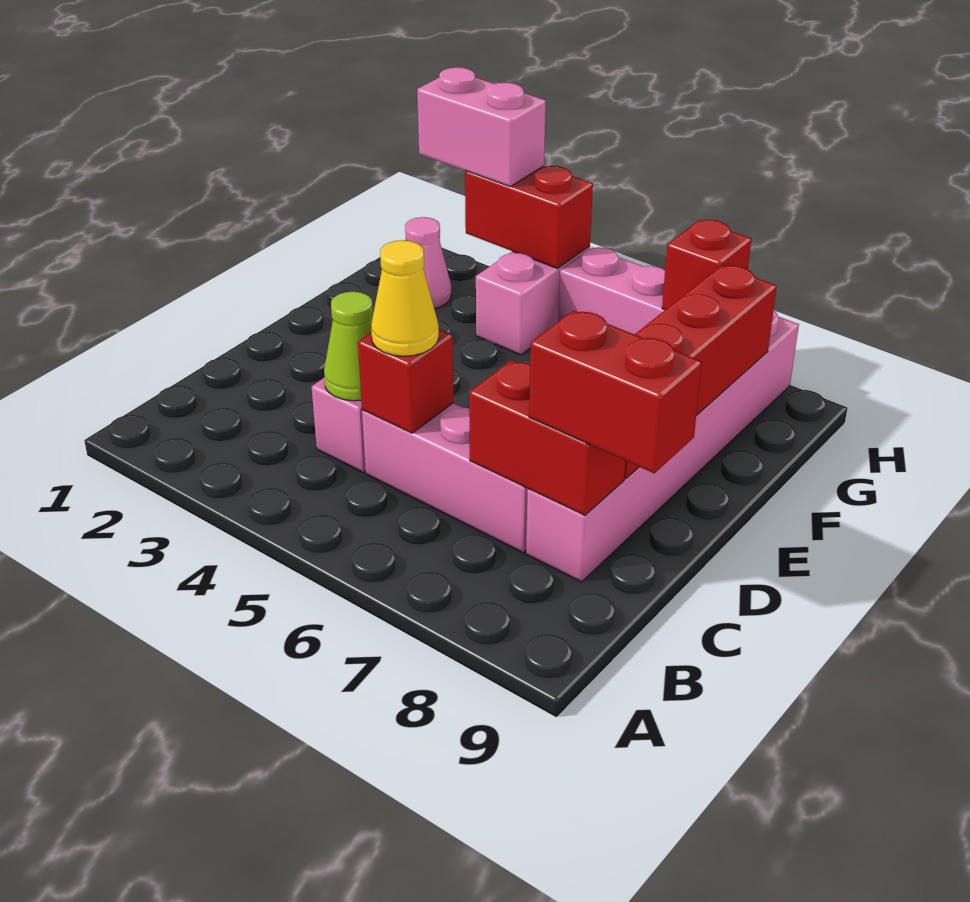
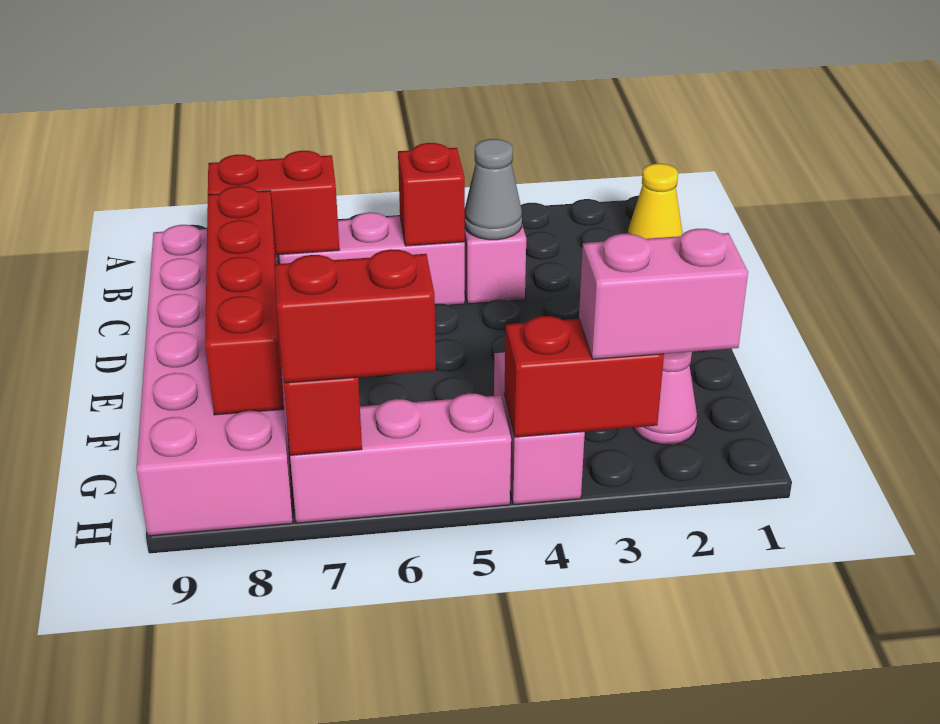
lime 1x1 cone [324,292,373,401] -> grey 1x1 cone [465,139,522,240]
yellow 1x1 cone [371,240,439,356] -> yellow 1x1 cone moved to [628,164,683,239]
pink 1x6 brick [526,310,799,582] -> pink 2x6 brick [137,225,292,536]
red 1x2 brick [529,310,702,473] -> red 1x2 brick moved to [275,249,436,383]

